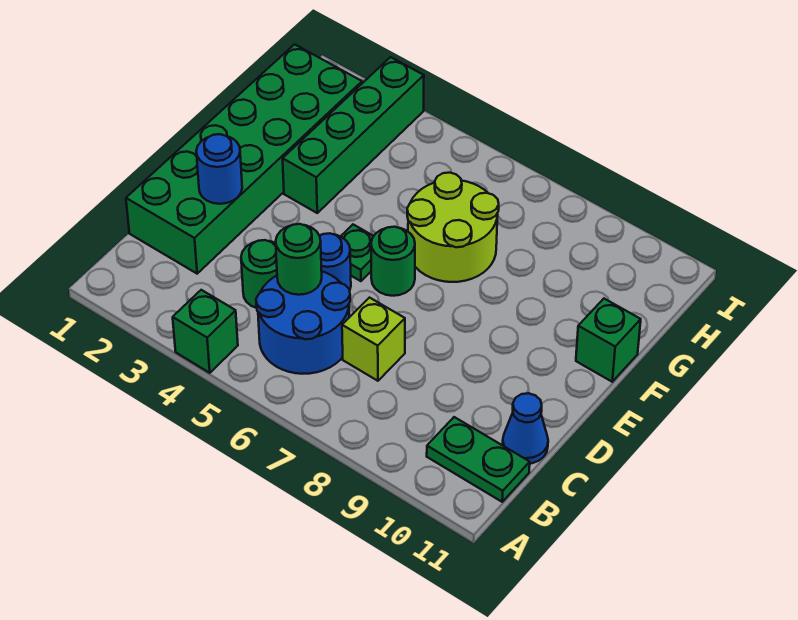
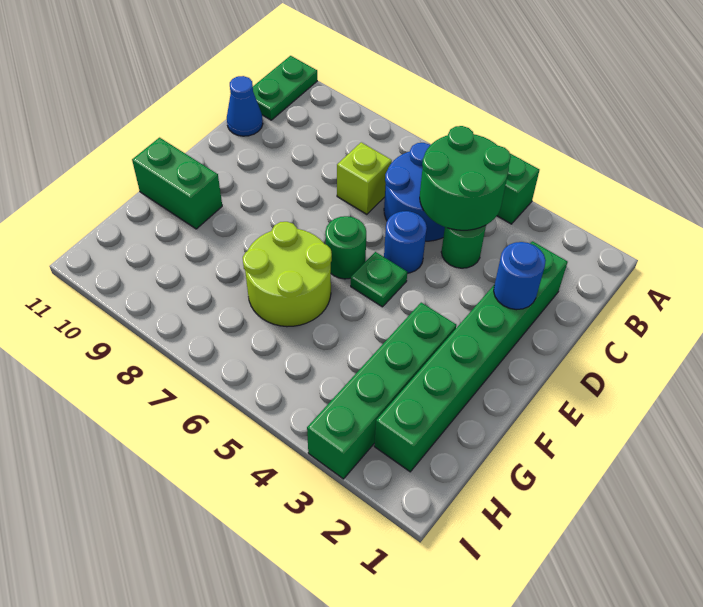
green 1x2 plate [427,417,530,502] -> green 1x2 plate turned to [253,56,317,120]
green 2x6 brick [126,44,362,274] -> green 1x6 brick [374,241,568,472]
green 1x1 round brick [276,224,322,295] -> green 2x2 round brick [420,126,511,230]
green 1x1 brick [576,299,641,382] -> green 1x2 brick [132,138,222,229]

